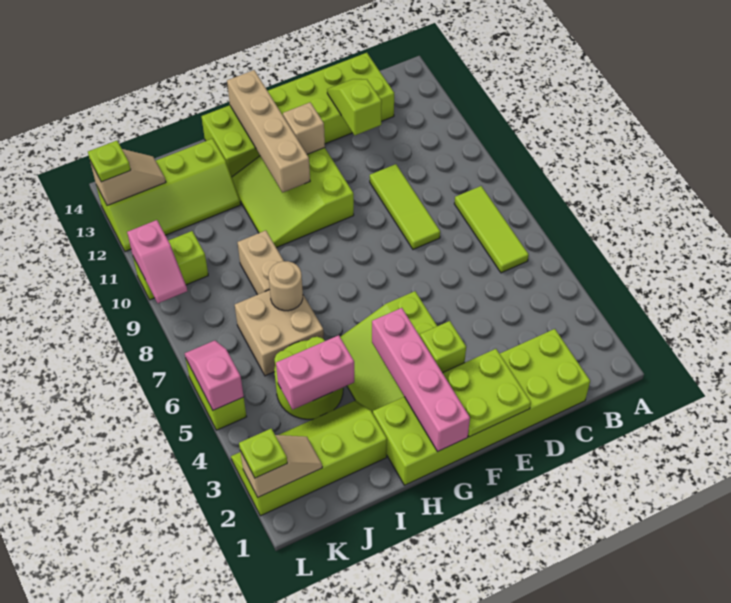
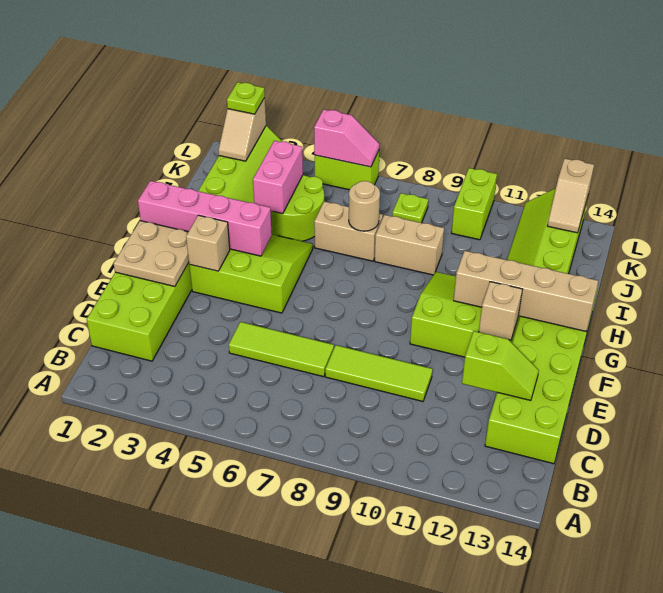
lime 1x3 tile [454,186,529,273] -> lime 1x3 tile moved to [229,322,334,377]
lime 2x2 plate [443,349,531,437] -> tan 2x2 plate [114,221,189,287]
lime 1x1 brick [420,321,466,373] -> tan 1x1 brick [186,215,230,271]
tan 2x2 brick [235,290,324,376] -> tan 1x2 brick [314,202,383,261]
pink 1x2 slope [127,220,187,303] -> none
lime 1x1 plate [88,141,131,182] -> lime 1x1 plate moved to [392,193,428,223]

